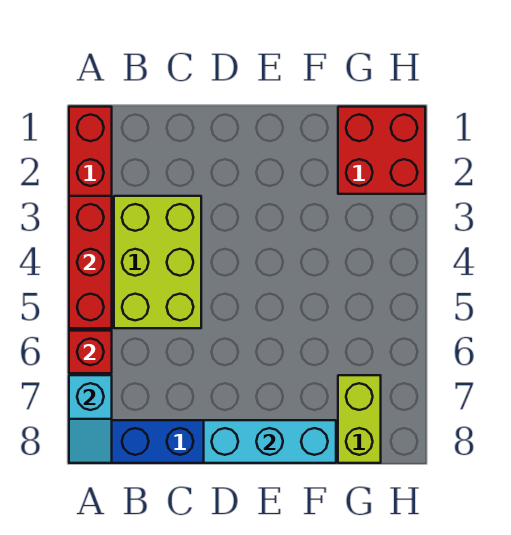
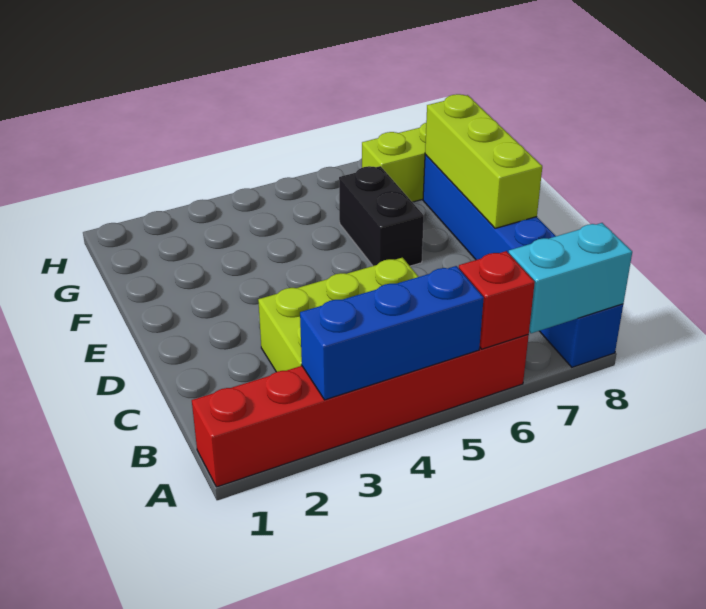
red 1x3 brick [69,196,112,328] -> blue 1x3 brick [300,266,484,400]
cyan 1x2 slope [69,375,112,463] -> cyan 1x2 brick [509,223,632,333]
cyan 1x3 brick [204,420,336,463] -> lime 1x3 brick [425,94,542,228]
none -> black 1x2 brick [339,166,424,266]
red 2x2 brick [338,107,425,194] -> none

